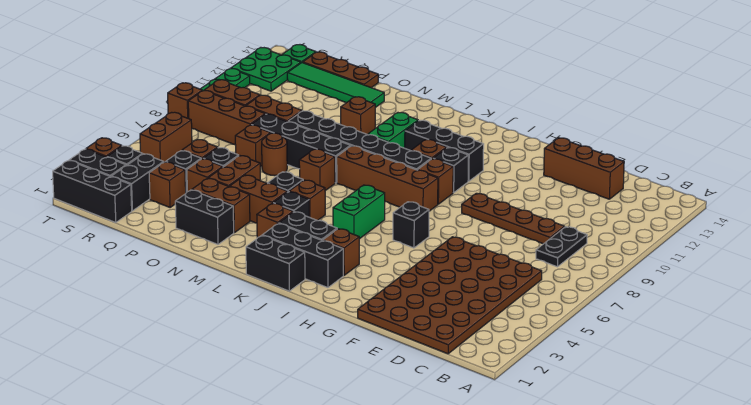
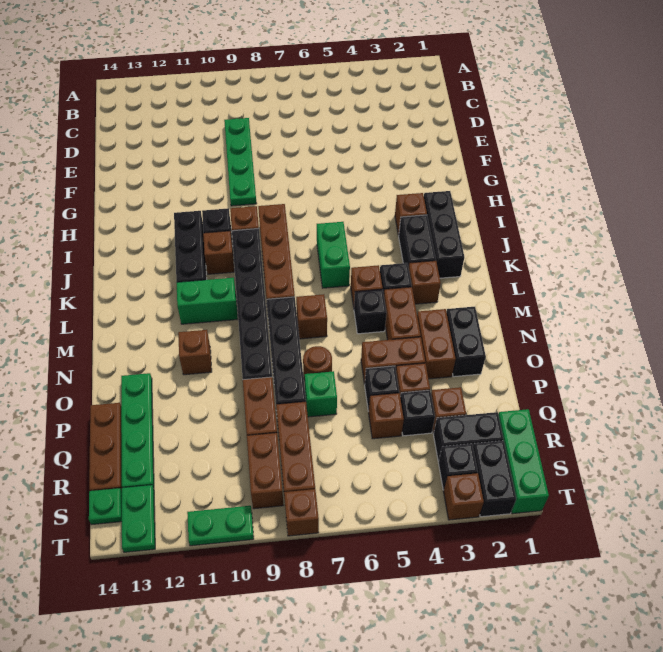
brown 4x6 plate [358,237,542,354] -> none
black 1x2 plate [536,227,587,267] -> none
brown 1x4 plate [462,193,565,244] -> green 1x4 plate [224,118,257,206]
brown 1x3 brick [544,138,624,199] -> none
black 1x1 brick [393,202,429,248] -> none
black 1x2 brick [246,235,305,291] -> none
green 1x2 brick [333,185,385,239] -> green 1x2 brick turned to [317,222,350,288]
green 1x4 tile [287,63,384,108] -> green 1x4 plate [121,373,154,488]
brown 1x1 brick [235,125,271,167] -> green 1x1 brick [305,371,337,417]
black 1x3 brick [53,161,132,223] -> green 1x3 brick [498,409,549,514]
brown 1x2 brick [140,112,192,162] -> none
green 2x2 plate [231,48,301,91] -> green 1x2 plate [122,485,155,552]

